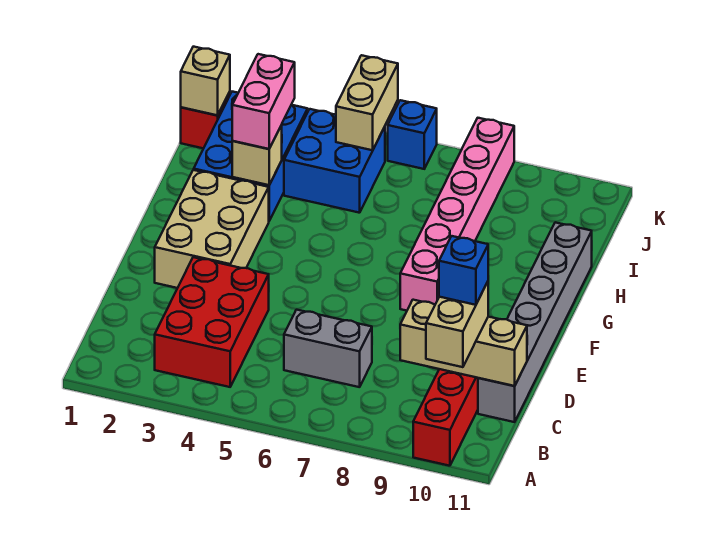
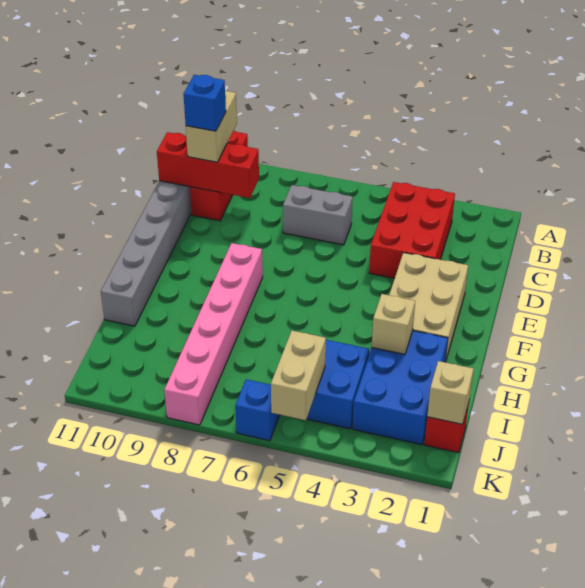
tan 1x3 brick [400,300,527,386] -> red 1x3 brick [157,132,259,198]
pink 1x2 brick [232,54,295,149] -> none

